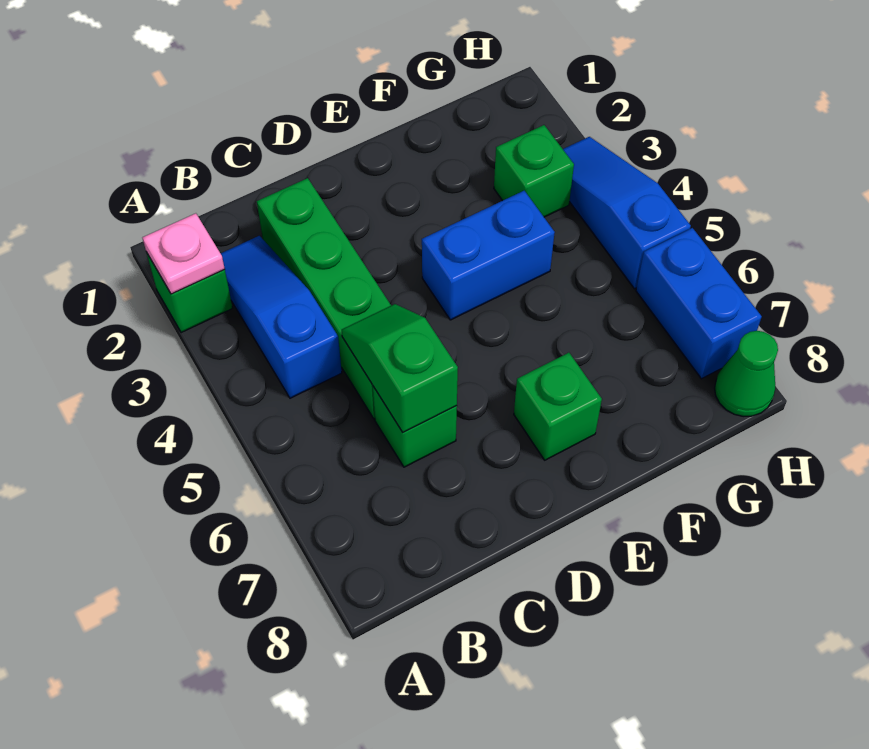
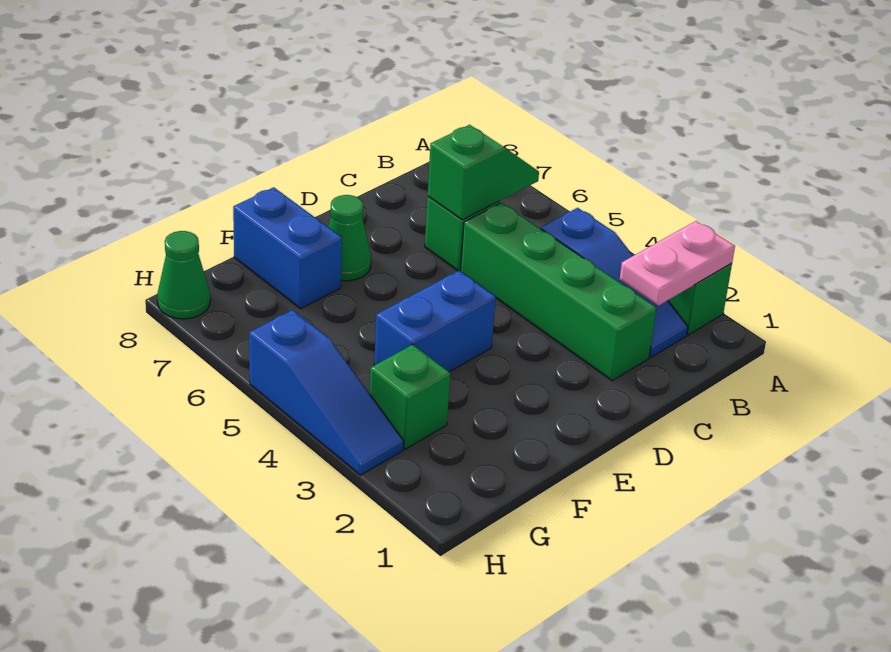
pink 1x1 plate [142,213,225,294] -> pink 1x2 plate [620,221,735,306]
green 1x2 slope [342,304,458,432] -> green 1x2 slope turned to [428,125,539,220]
green 1x1 brick [514,353,602,460] -> green 1x1 cone [328,195,371,281]
blue 1x2 brick [636,228,762,379] -> blue 1x2 brick moved to [233,187,342,309]

